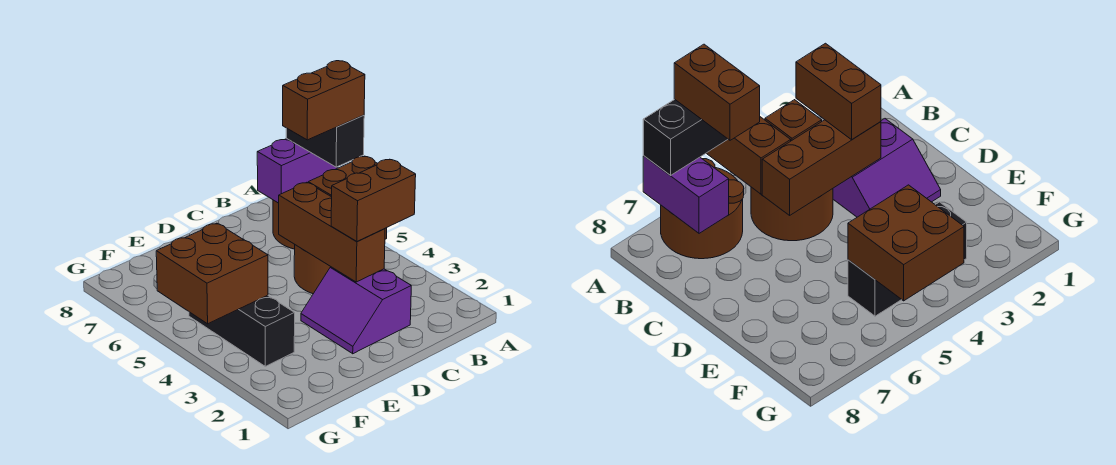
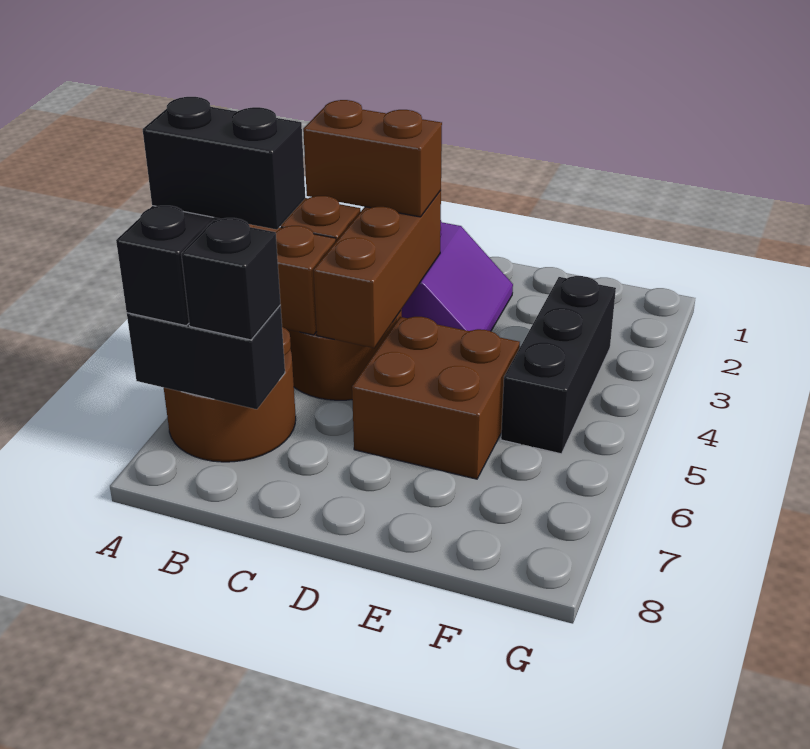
brown 1x2 brick [283,61,365,140] -> black 1x2 brick [143,97,305,230]
purple 1x2 brick [257,139,337,203] -> black 1x2 brick [127,306,285,409]
none -> black 1x1 brick [181,218,281,340]
brown 2x2 brick [156,223,268,324] -> brown 2x2 brick moved to [352,317,520,479]

